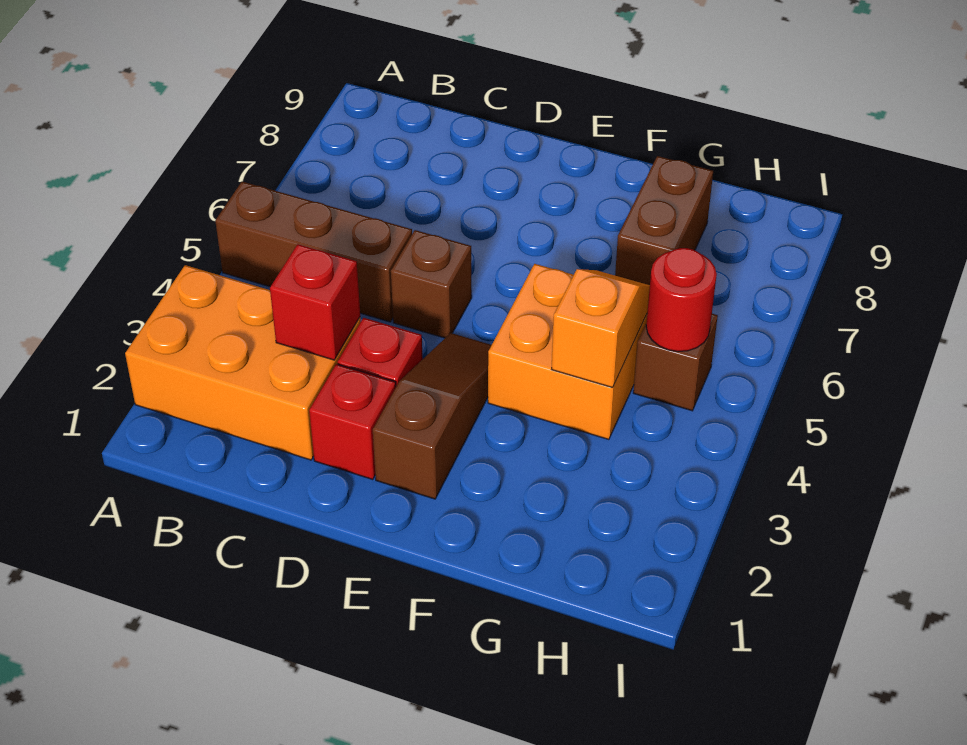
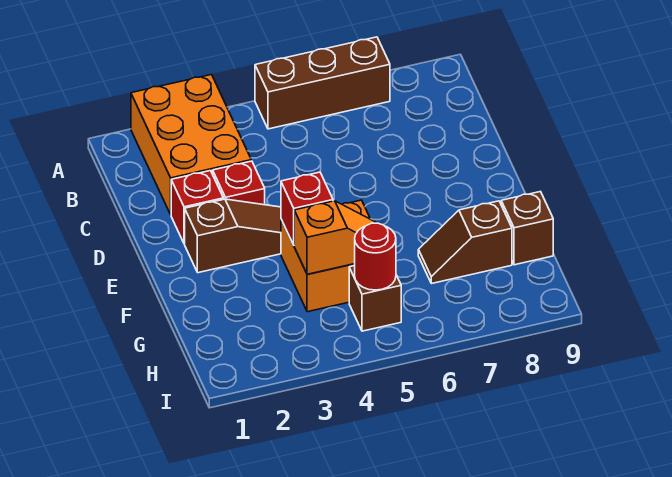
brown 1x3 brick [215,182,412,322] -> brown 1x3 brick turned to [255,37,390,129]
red 1x1 brick [270,244,360,360] -> red 1x1 brick moved to [281,172,333,245]
brown 1x1 brick [391,230,472,338] -> brown 1x1 brick moved to [501,192,553,265]
brown 1x2 brick [615,156,713,285] -> brown 1x2 slope [418,201,512,284]

